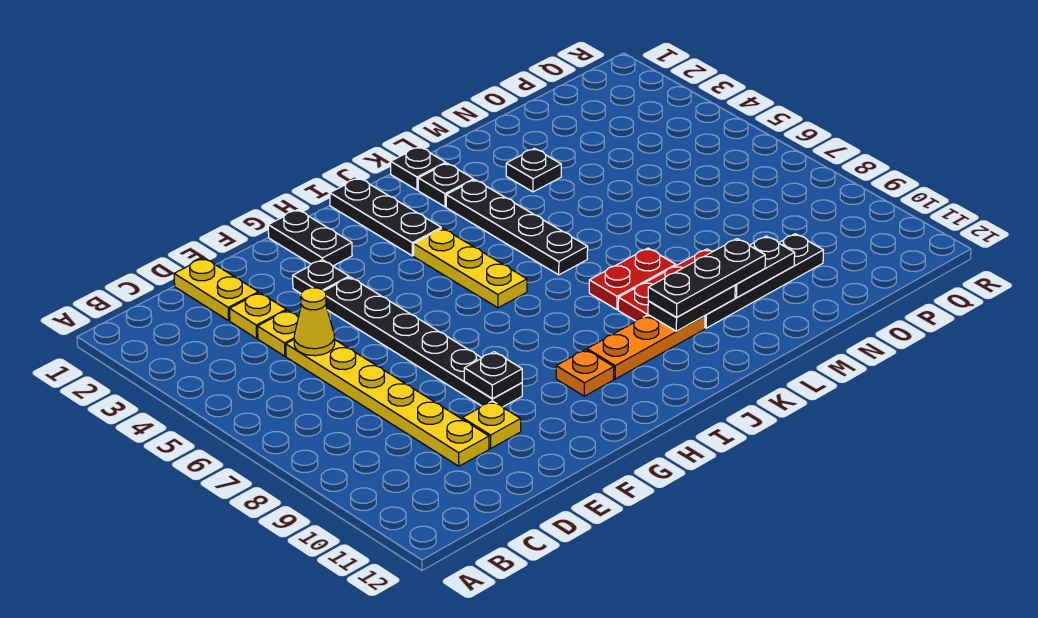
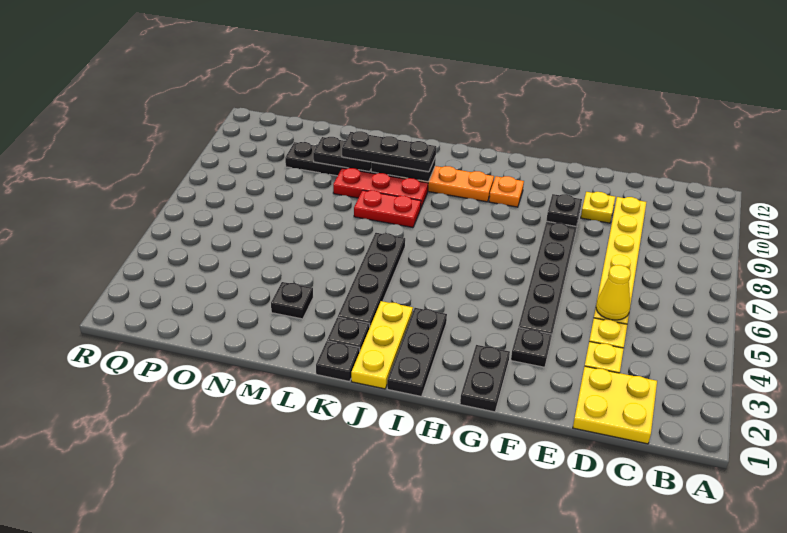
yellow 1x2 plate [174,258,258,321] -> yellow 2x2 plate [573,366,657,444]
yellow 1x3 plate [414,228,527,308] -> yellow 1x3 plate moved to [351,301,413,389]

